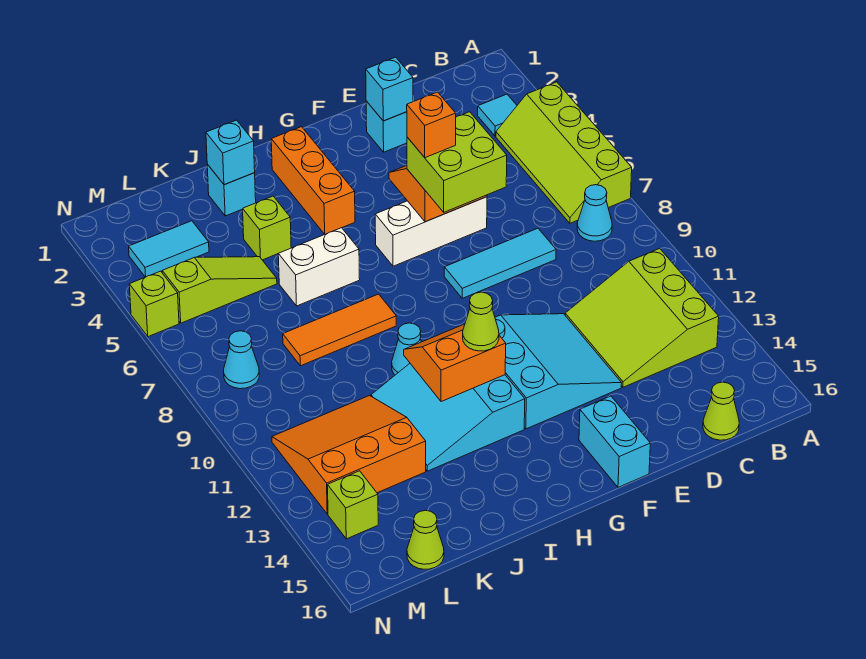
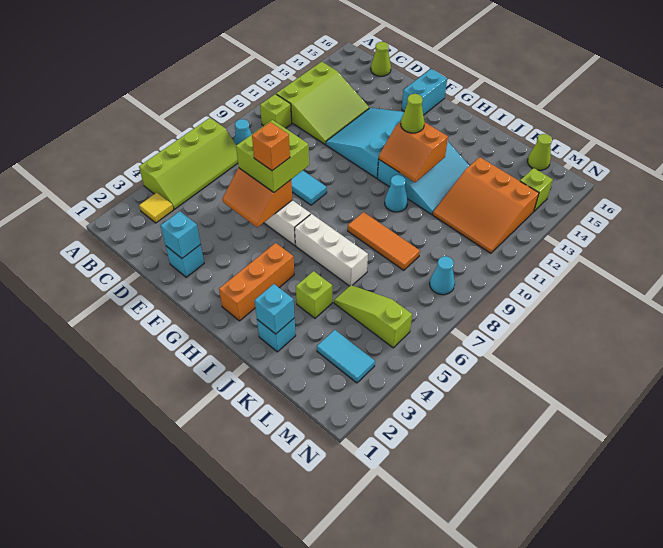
cyan 1x1 tile [478,94,517,136] -> yellow 1x1 tile [139,193,173,223]
white 1x2 brick [278,228,360,306] -> white 1x3 brick [295,214,368,286]
lime 1x1 brick [129,271,179,337] -> lime 1x1 brick moved to [260,94,292,128]

